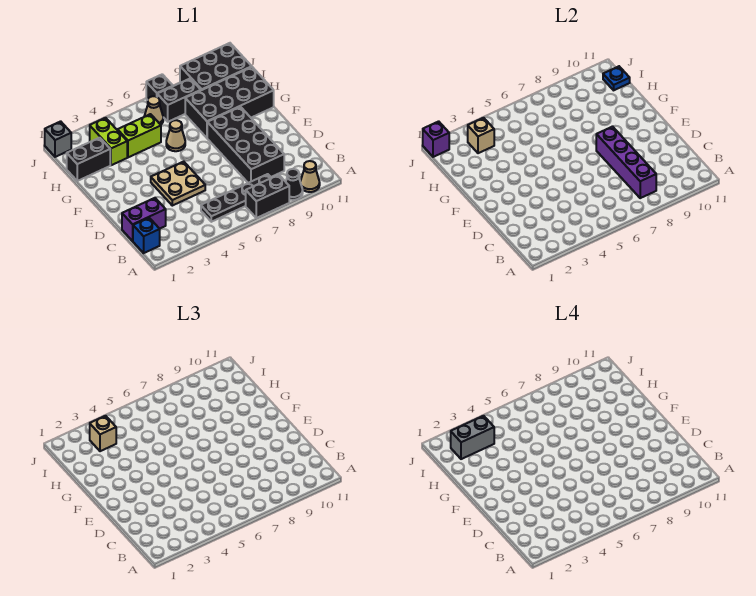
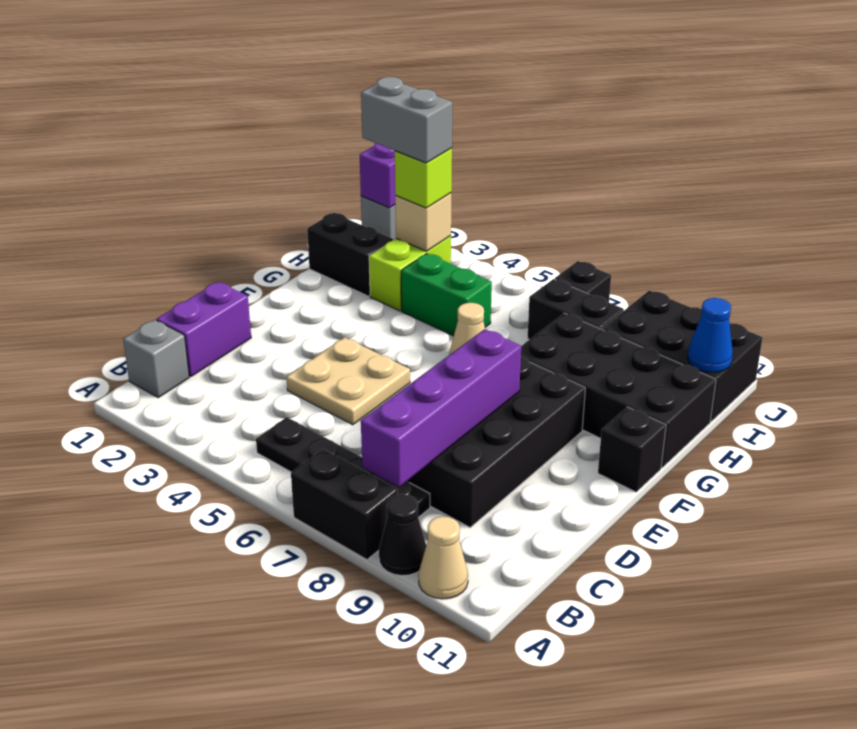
blue 1x1 brick [133,218,160,253] -> grey 1x1 brick [123,320,189,397]
purple 1x2 brick [122,198,166,241] -> purple 1x2 brick turned to [157,282,251,377]
none -> black 1x1 brick [598,407,666,492]
lime 1x2 brick [118,114,161,157] -> green 1x2 brick [401,254,492,336]
tan 1x1 brick [90,416,116,451] -> lime 1x1 brick [395,148,452,208]
tan 1x1 cone [144,96,163,125] -> none
blue 1x1 plate [603,66,630,90] -> blue 1x1 cone [688,298,733,372]

